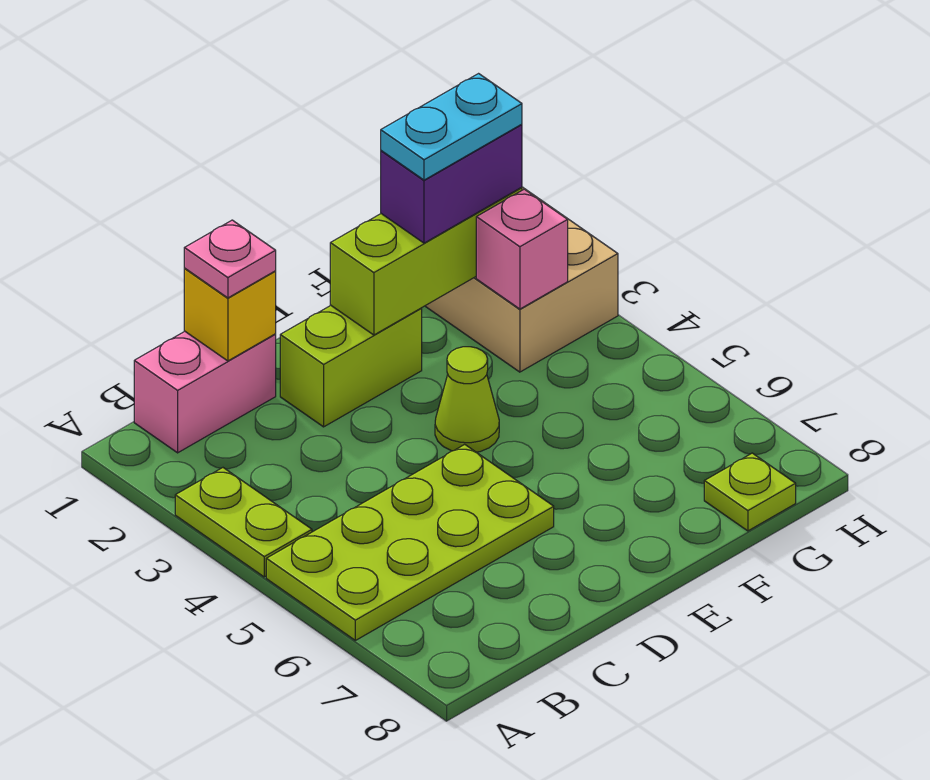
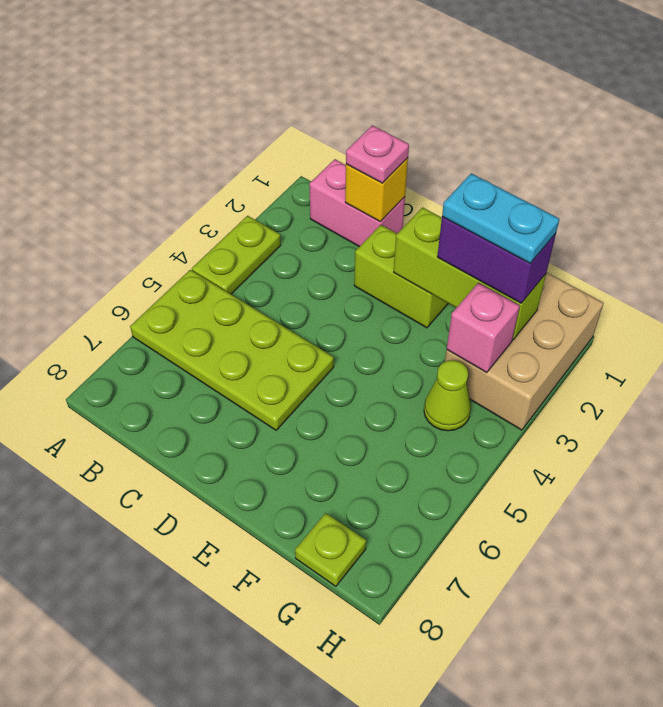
lime 1x1 cone [435,347,499,452] -> lime 1x1 cone moved to [424,360,471,431]

